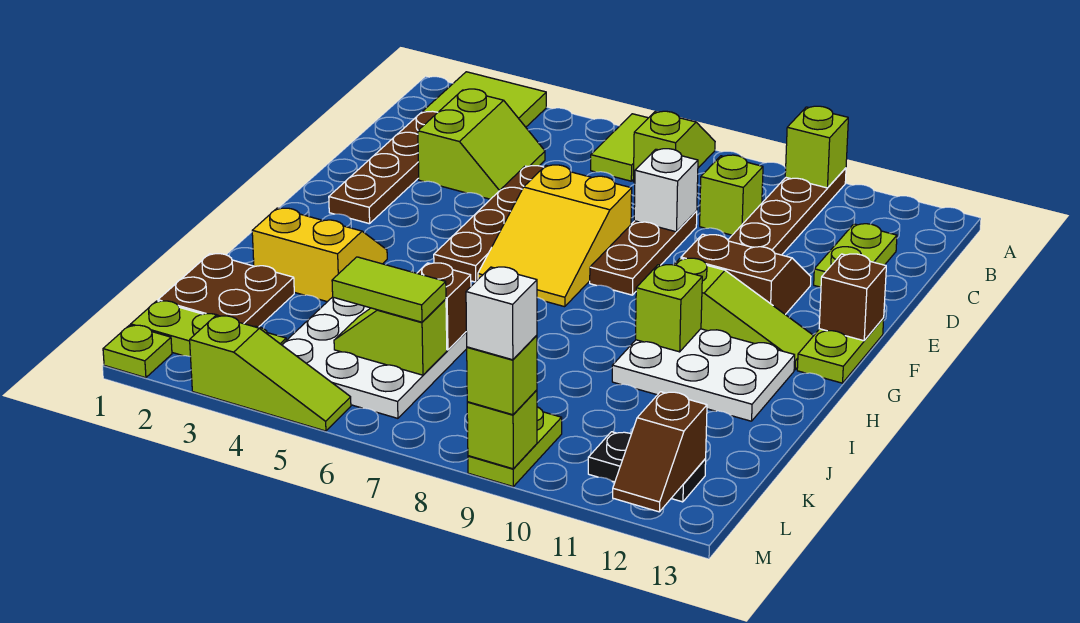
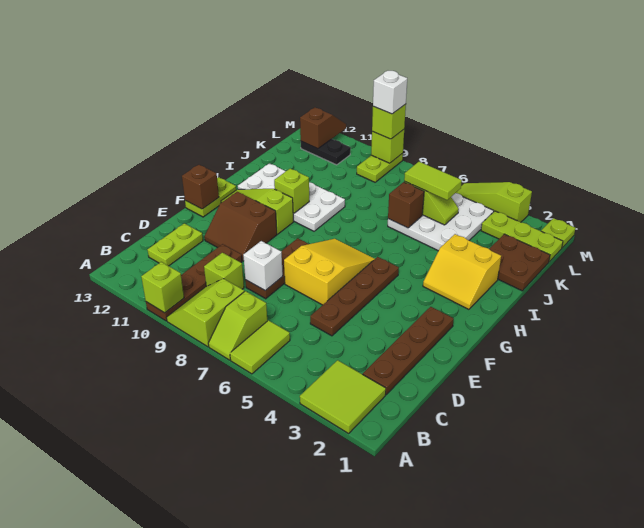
lime 2x2 slope [418,89,545,199] -> lime 2x2 slope moved to [167,279,244,347]
white 2x3 plate [612,329,795,421] -> white 2x4 plate [238,163,345,231]

